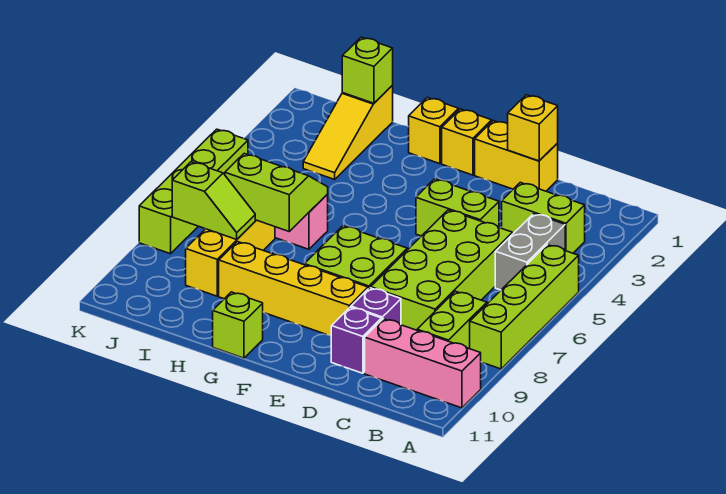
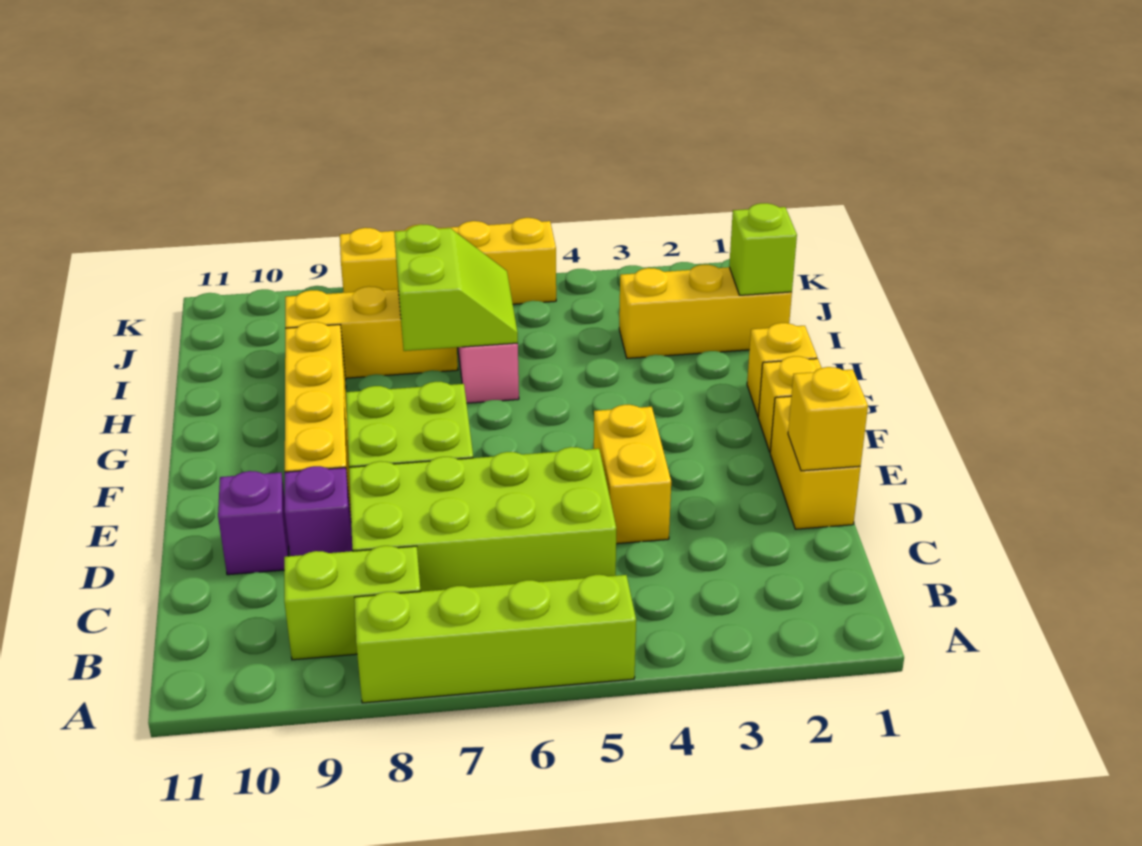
pink 1x3 brick [365,319,481,408] -> none
lime 1x2 brick [502,182,585,253] -> none
grey 1x2 brick [495,214,565,290] -> none
lime 1x2 brick [416,179,499,236] -> yellow 1x2 brick [594,405,671,544]
lime 1x1 brick [213,292,263,358] -> none
yellow 1x3 slope [303,86,393,179] -> yellow 1x3 brick [619,265,792,358]
lime 1x2 slope [172,162,255,239] -> none
lime 1x4 brick [139,129,248,254] -> yellow 1x4 brick [340,218,556,304]

